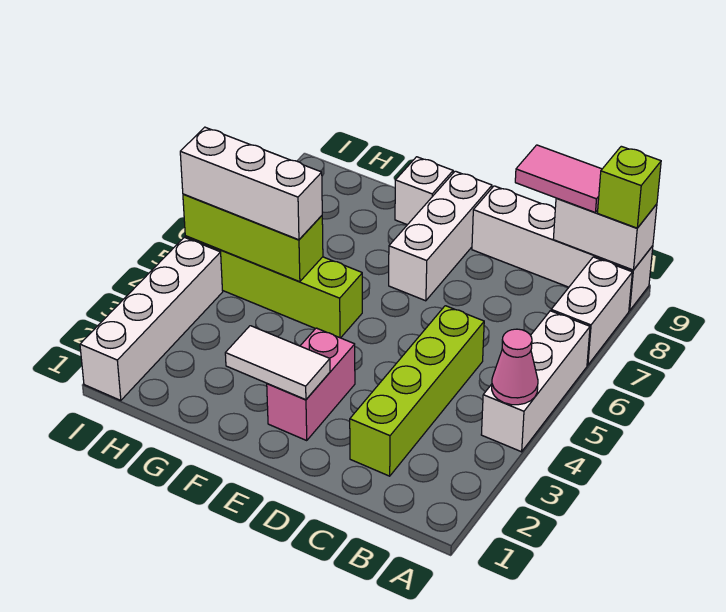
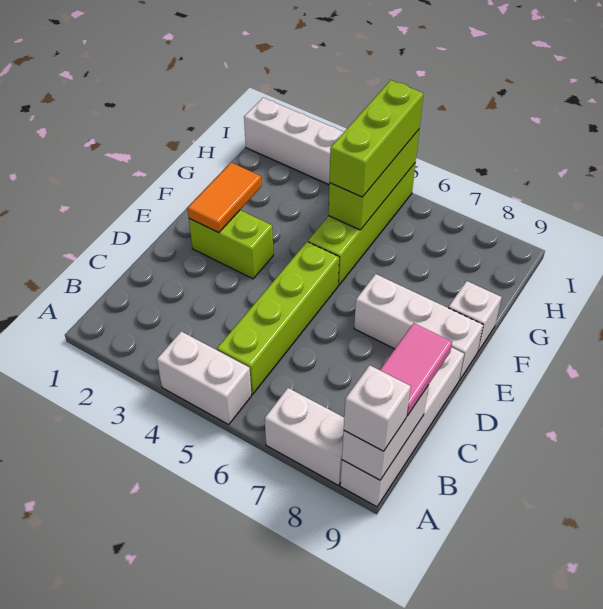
white 1x3 brick [481,311,590,452] -> white 1x2 brick [157,331,251,424]
pink 1x1 cone [492,329,538,405] -> none
lime 1x1 brick [598,146,661,228] -> white 1x1 brick [344,365,411,451]
lime 1x4 brick [350,306,484,476] -> lime 1x4 brick turned to [217,242,339,394]
pink 1x2 brick [267,328,355,440] -> lime 1x2 brick [189,210,273,279]
white 1x2 tile [225,326,330,400] -> orange 1x2 tile [188,163,261,233]
white 1x3 brick [180,127,322,240] -> lime 1x3 brick [330,80,424,197]

